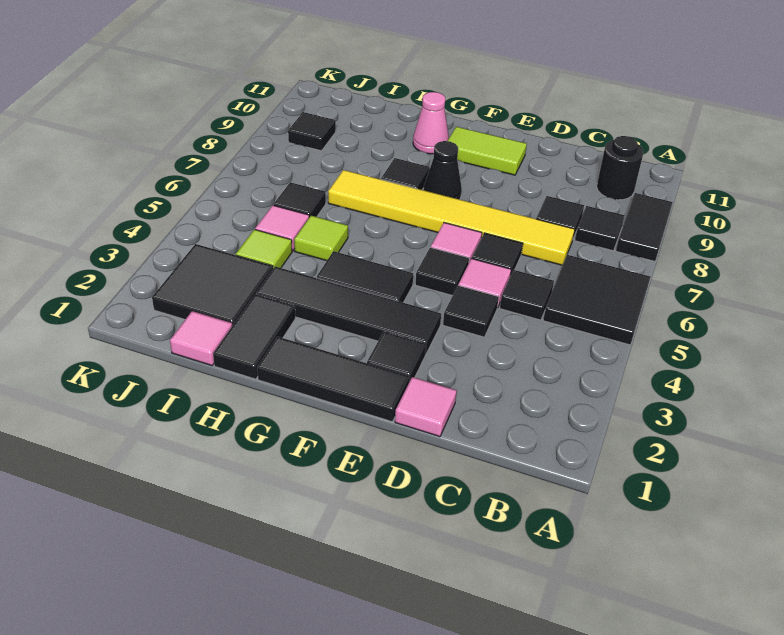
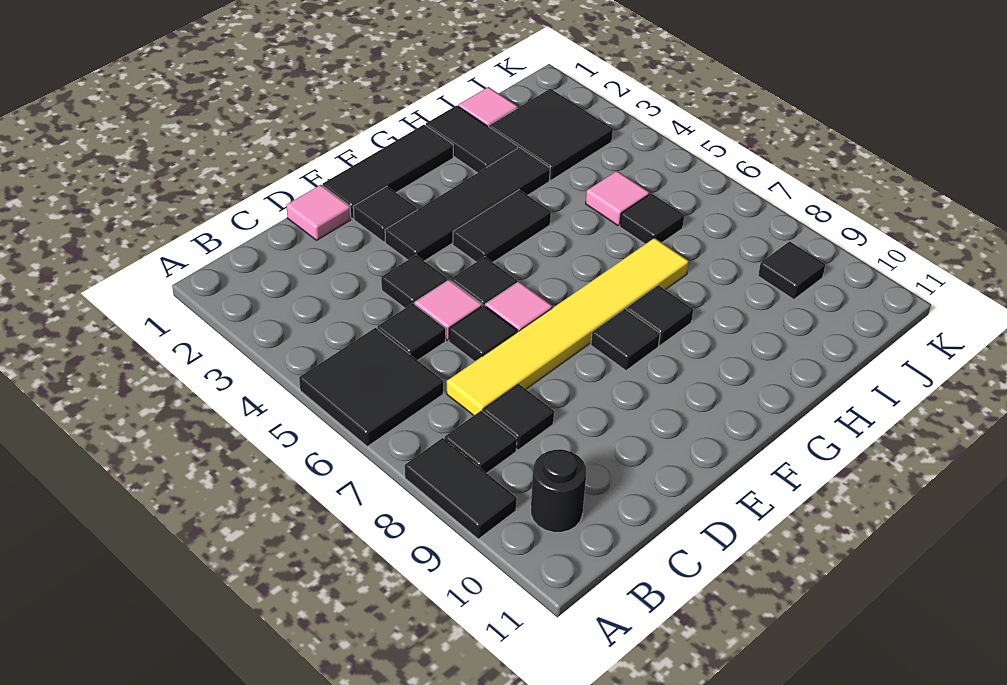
lime 1x2 tile [448,127,527,175] -> none
black 1x1 cone [424,141,462,199] -> black 1x1 tile [591,309,660,371]
pink 1x1 cone [413,92,449,154] -> none
lime 1x1 tile [294,216,348,261] -> none
lime 1x1 tile [236,229,292,268] -> none

